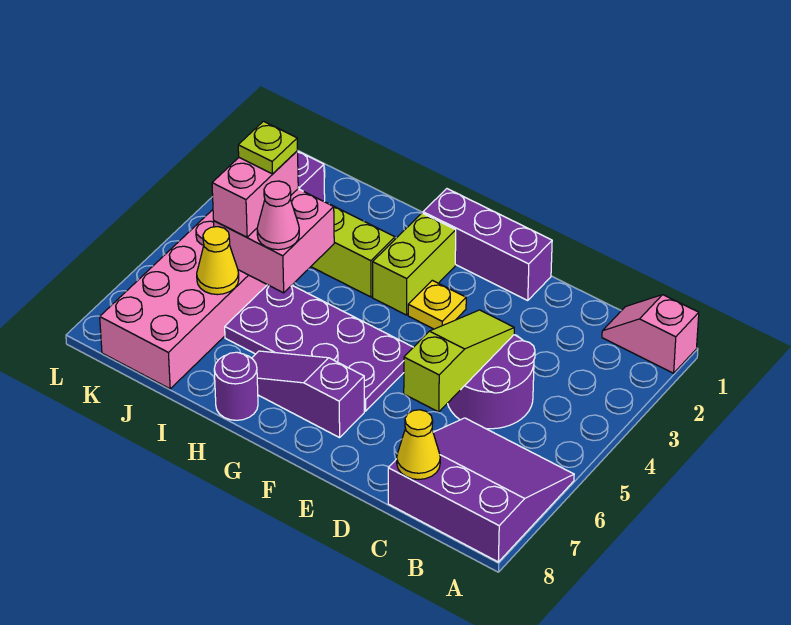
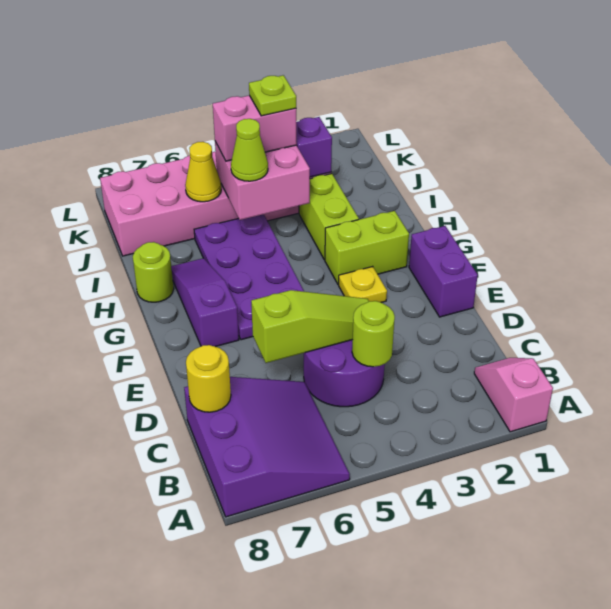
none -> lime 1x1 round brick [352,301,395,367]
yellow 1x1 cone [397,410,440,480] -> yellow 1x1 round brick [186,345,231,412]
purple 1x3 brick [423,189,552,300] -> purple 1x2 brick [409,226,478,317]
purple 1x1 round brick [214,352,258,420] -> lime 1x1 round brick [133,242,174,302]
pink 1x1 cone [257,181,299,250] -> lime 1x1 cone [231,119,268,181]

